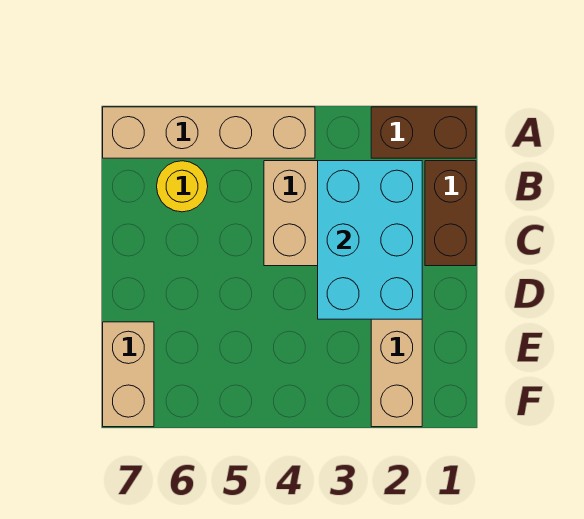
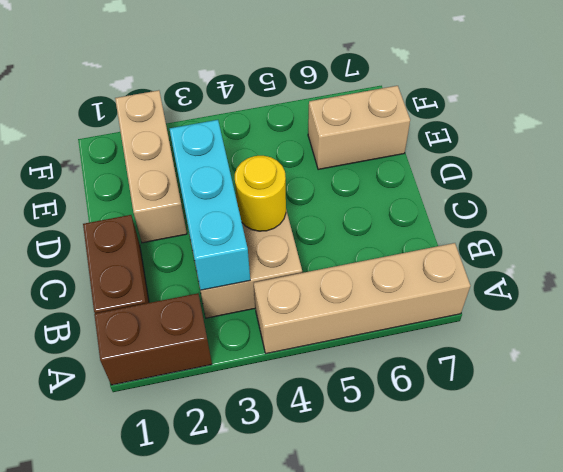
cyan 2x3 brick [318,161,422,319] -> cyan 1x3 brick [170,120,250,290]
yellow 1x1 round brick [157,161,208,212] -> yellow 1x1 round brick moved to [235,156,286,231]
tan 1x2 brick [103,322,154,427] -> tan 1x2 brick turned to [308,86,410,170]

